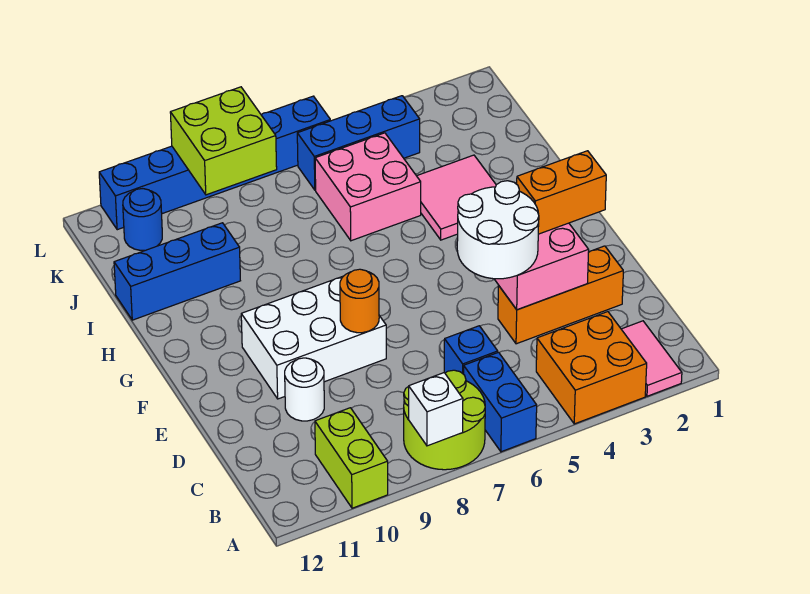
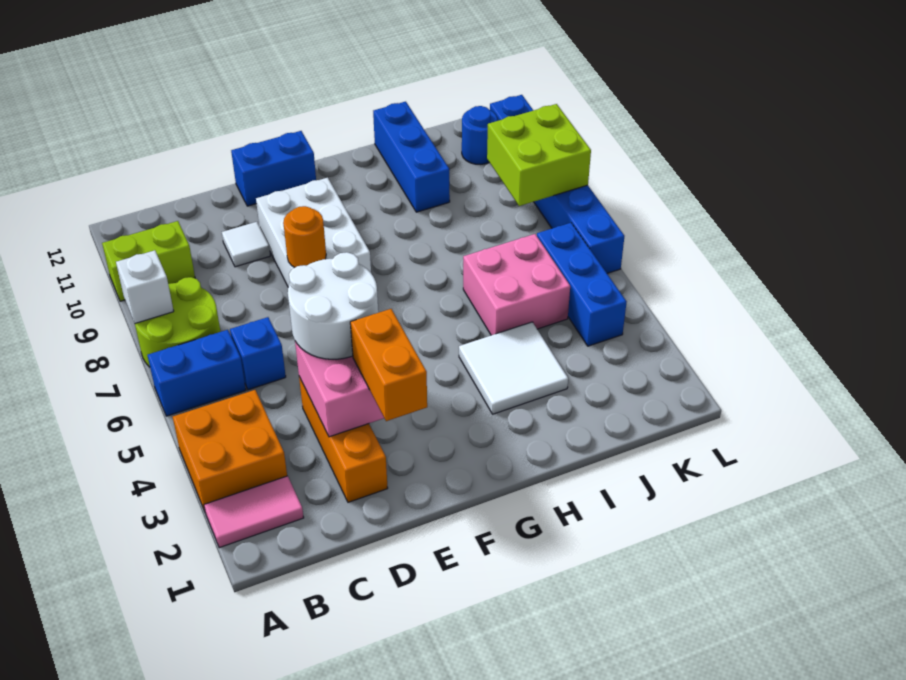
white 1x1 round brick [285,358,324,421] -> white 1x1 tile [222,222,270,267]
none -> blue 1x2 brick [231,131,316,206]
pink 2x2 tile [417,155,496,240] -> white 2x2 tile [459,322,568,414]

